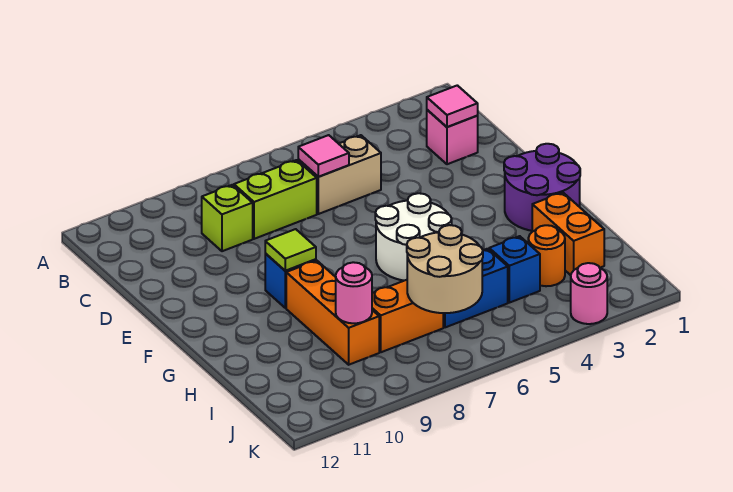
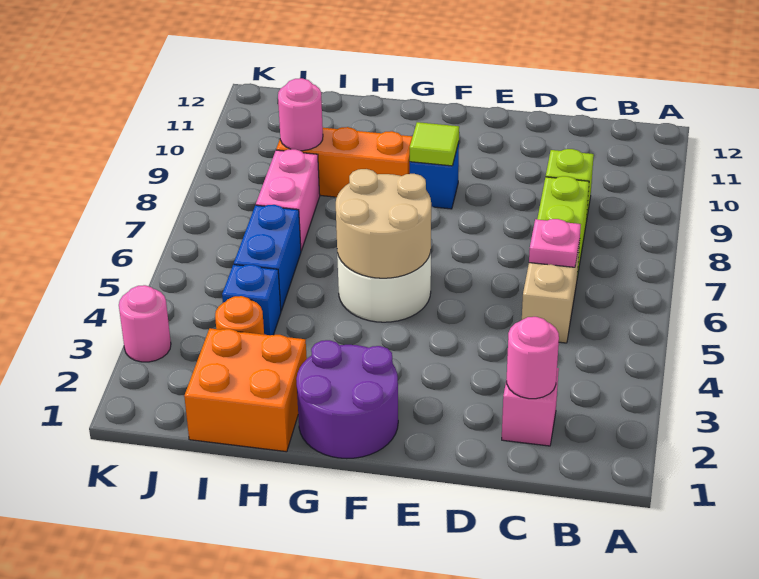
pink 1x1 tile [427,85,478,127] -> pink 1x1 round brick [507,317,559,399]
pink 1x1 tile [298,135,349,177] -> pink 1x1 plate [529,219,581,267]
orange 1x2 brick [532,192,604,275] -> orange 2x2 brick [184,328,307,452]
tan 2x2 round brick [407,225,483,313] -> tan 2x2 round brick moved to [336,169,431,278]
orange 1x2 brick [372,280,443,352] -> pink 1x2 brick [256,149,320,251]

